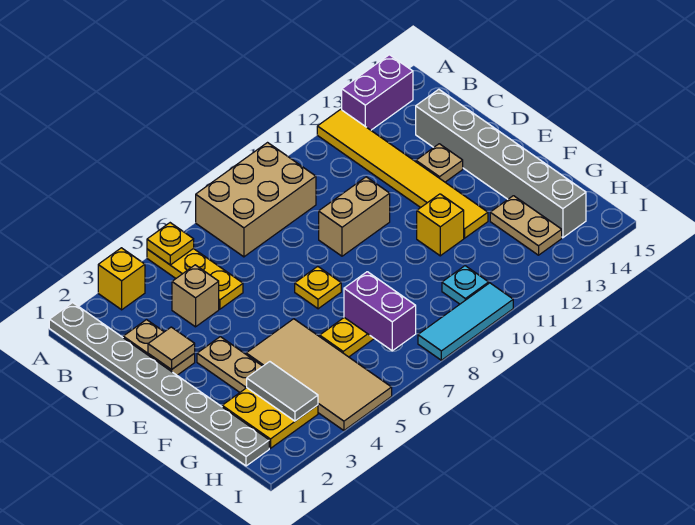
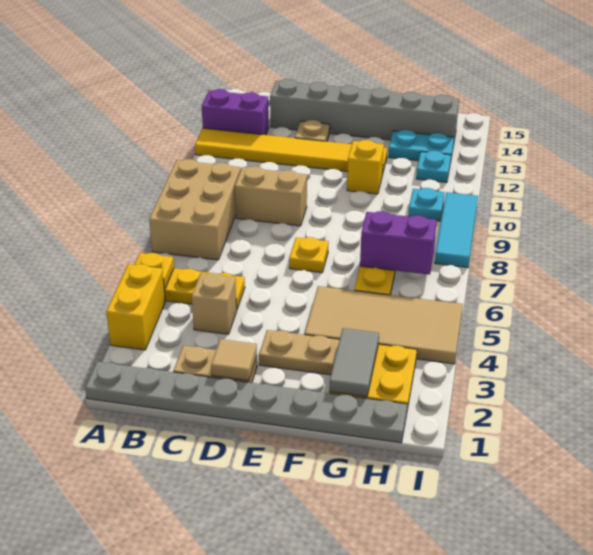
yellow 1x1 brick [98,248,145,310] -> yellow 1x2 brick [106,264,165,350]
purple 1x2 brick [342,55,413,130] -> purple 1x2 brick turned to [202,89,269,135]
tan 1x2 brick [319,177,390,256] -> tan 1x2 brick turned to [235,166,307,226]
grey 1x2 tile [247,362,318,421] -> grey 1x2 tile turned to [329,328,379,397]
tan 1x2 plate [490,196,562,255] -> cyan 1x2 plate [388,130,454,161]
none -> cyan 1x1 plate [416,151,451,182]

